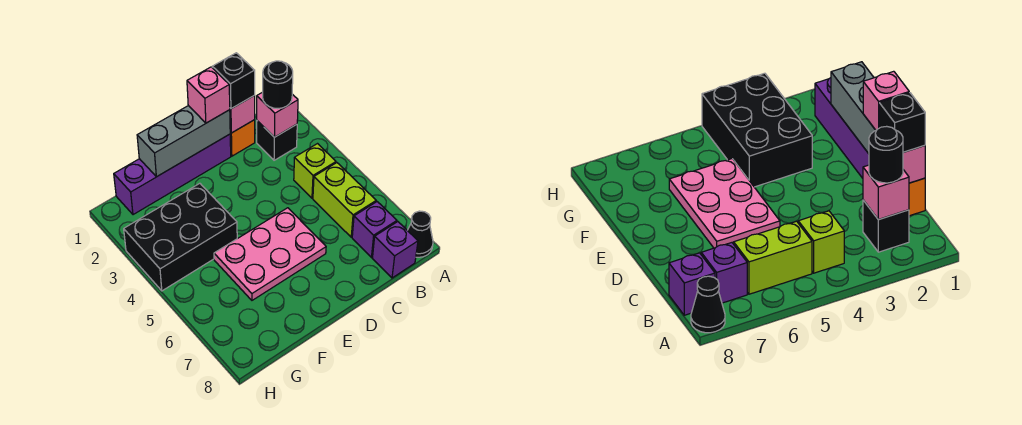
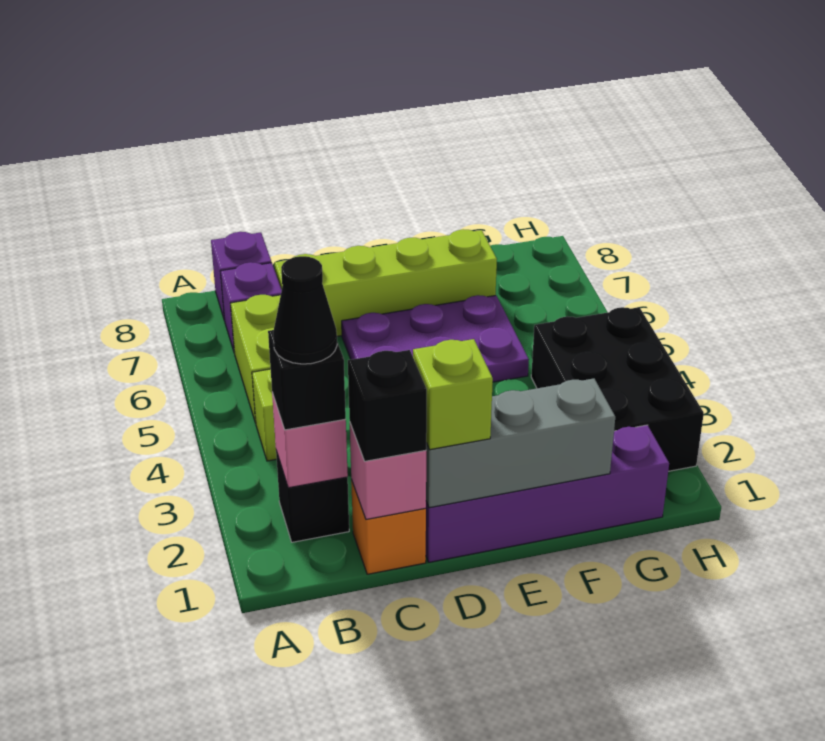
black 1x1 cone [407,211,433,257] -> black 1x1 cone moved to [273,256,337,364]
black 1x1 round brick [263,61,293,109] -> black 1x1 brick [268,330,346,430]
none -> lime 1x4 brick [275,229,497,336]
pink 1x1 brick [187,67,230,123] -> lime 1x1 brick [413,339,493,450]
pink 2x3 plate [214,208,326,300] -> purple 2x3 plate [342,295,529,382]
black 2x3 brick [124,183,237,291] -> black 2x3 brick turned to [531,307,704,471]

